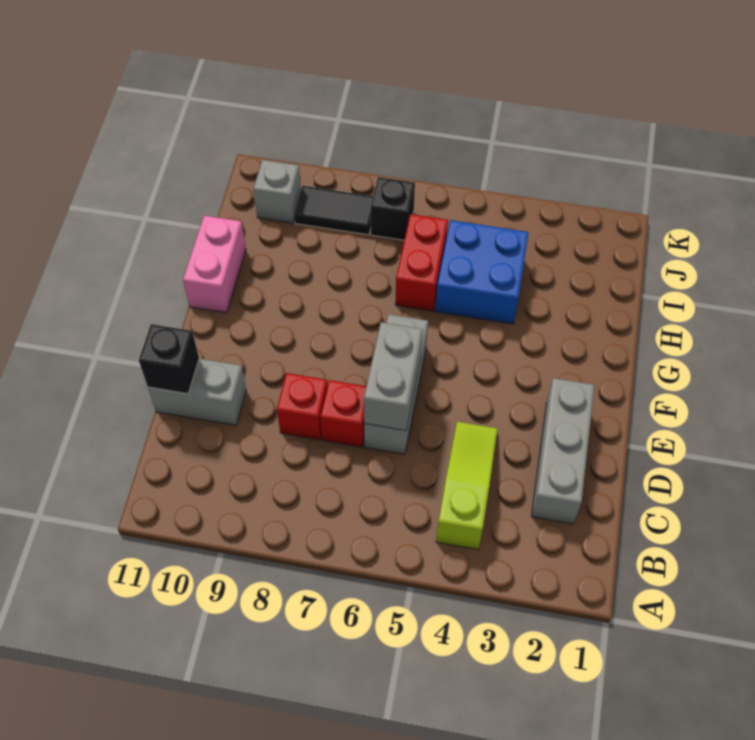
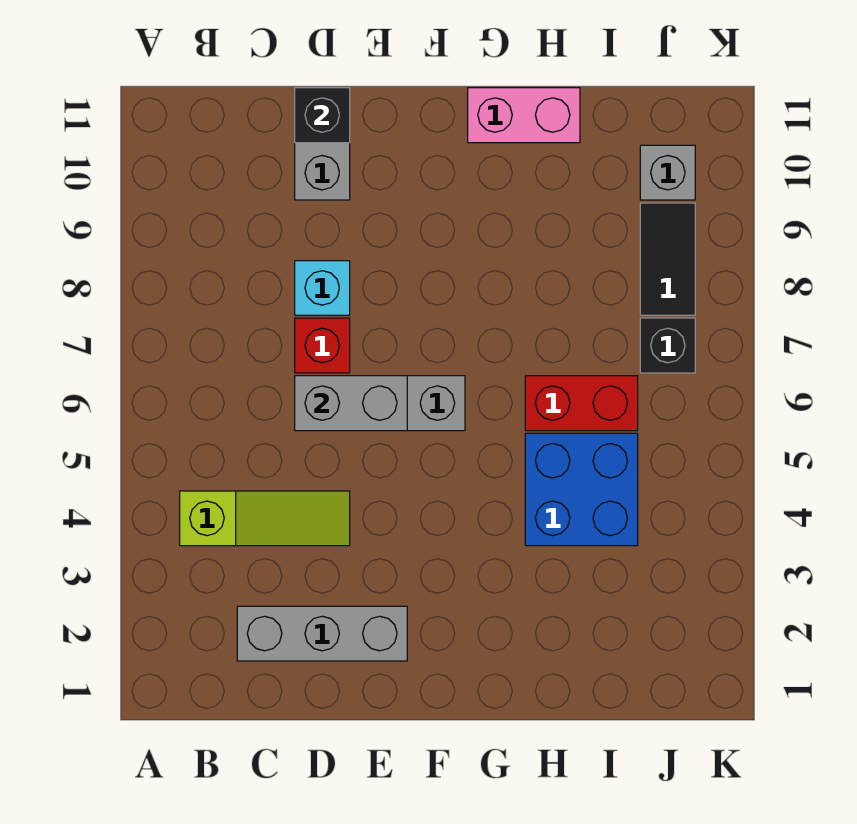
red 1x1 brick [277,373,327,440] -> cyan 1x1 brick [295,261,350,315]

